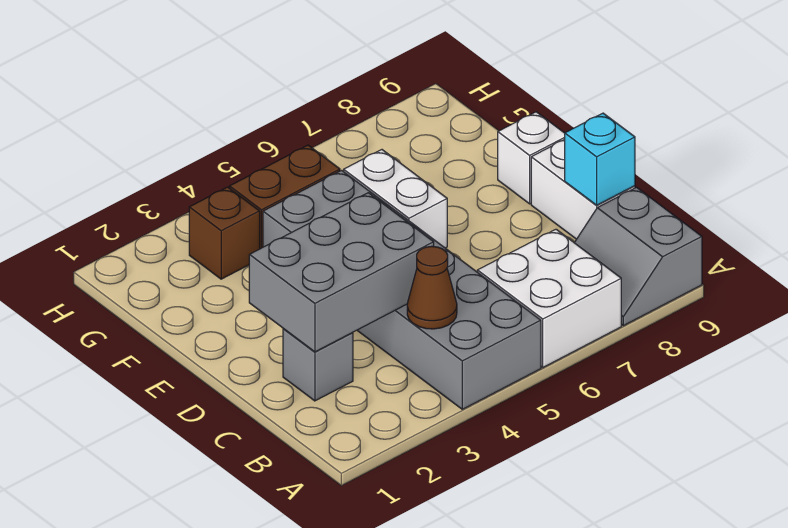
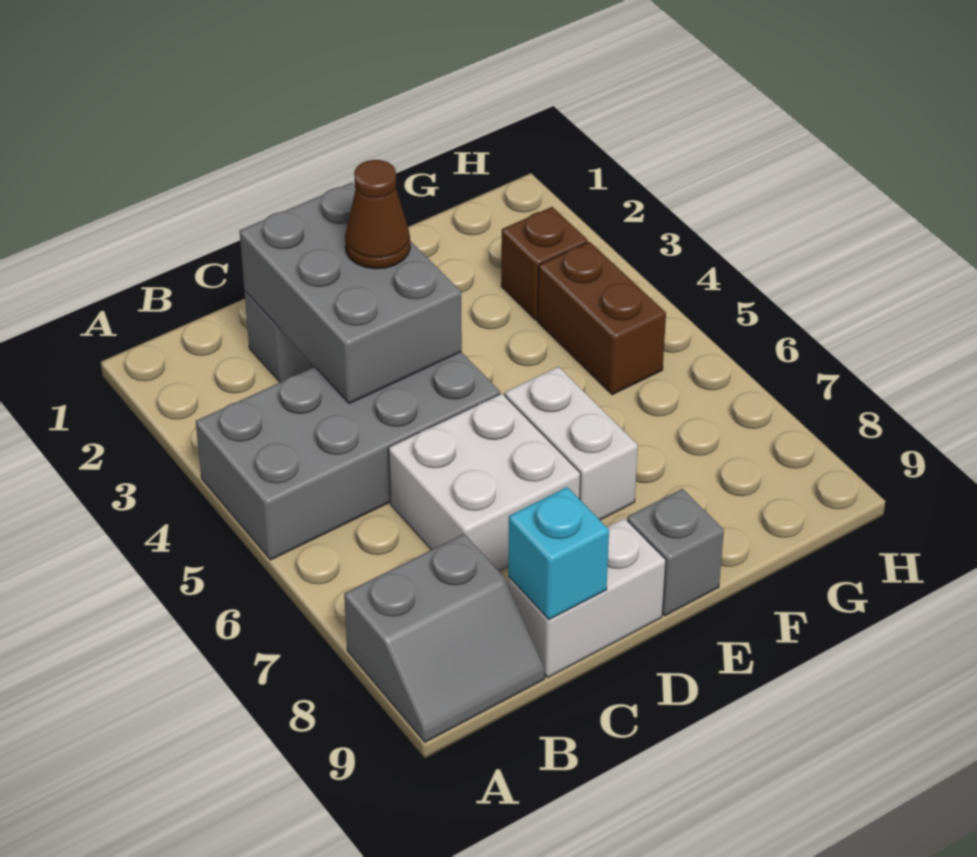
grey 2x6 brick [263,170,541,409] -> grey 2x4 brick [196,352,500,560]
white 2x2 brick [477,229,621,367] -> white 2x2 brick moved to [389,393,581,571]
grey 2x2 slope [574,187,702,326] -> grey 2x2 slope turned to [344,534,545,742]
brown 1x1 cone [407,246,457,329] -> brown 1x1 cone moved to [345,160,410,269]
white 1x2 brick [344,150,447,248] -> white 1x2 brick turned to [505,367,638,520]
white 1x1 brick [498,112,565,204] -> grey 1x1 brick [627,489,724,616]

